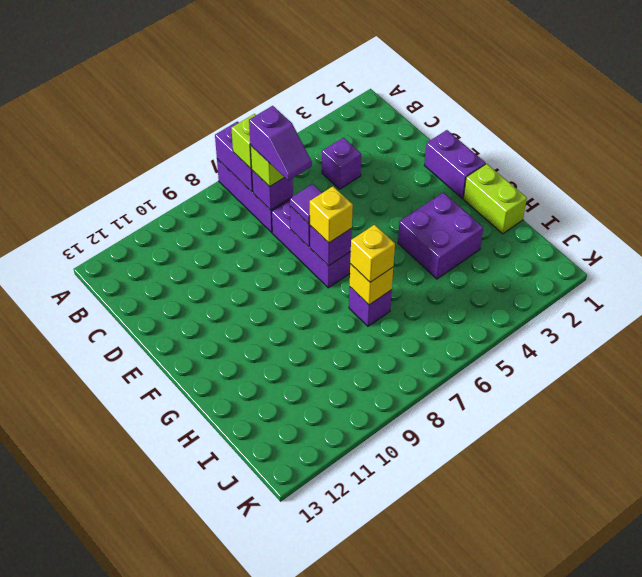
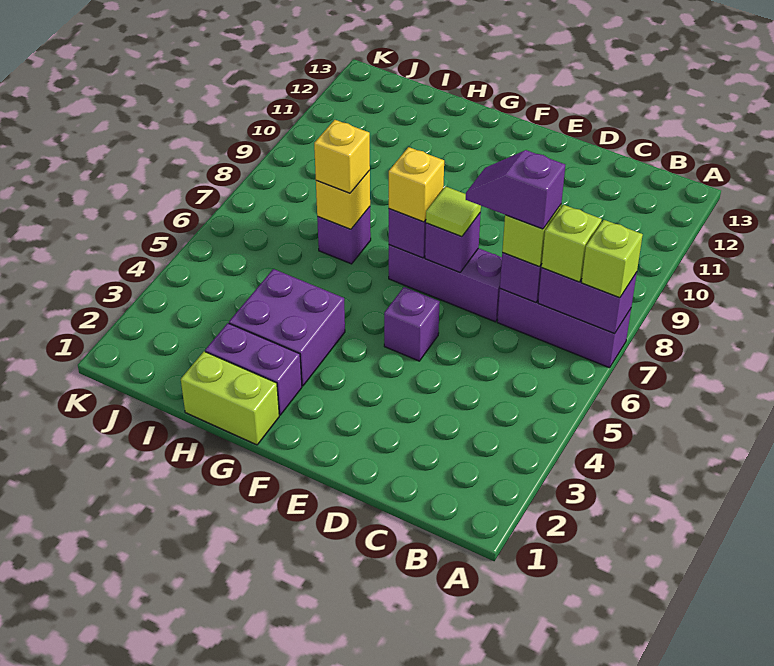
none -> lime 1x1 brick [581,220,643,298]
purple 1x1 brick [322,138,361,189] -> purple 1x1 brick moved to [384,287,440,361]
purple 1x2 brick [424,130,486,198] -> purple 1x2 brick moved to [205,323,302,415]
purple 1x1 tile [290,184,322,224] -> lime 1x1 tile [426,186,481,237]

